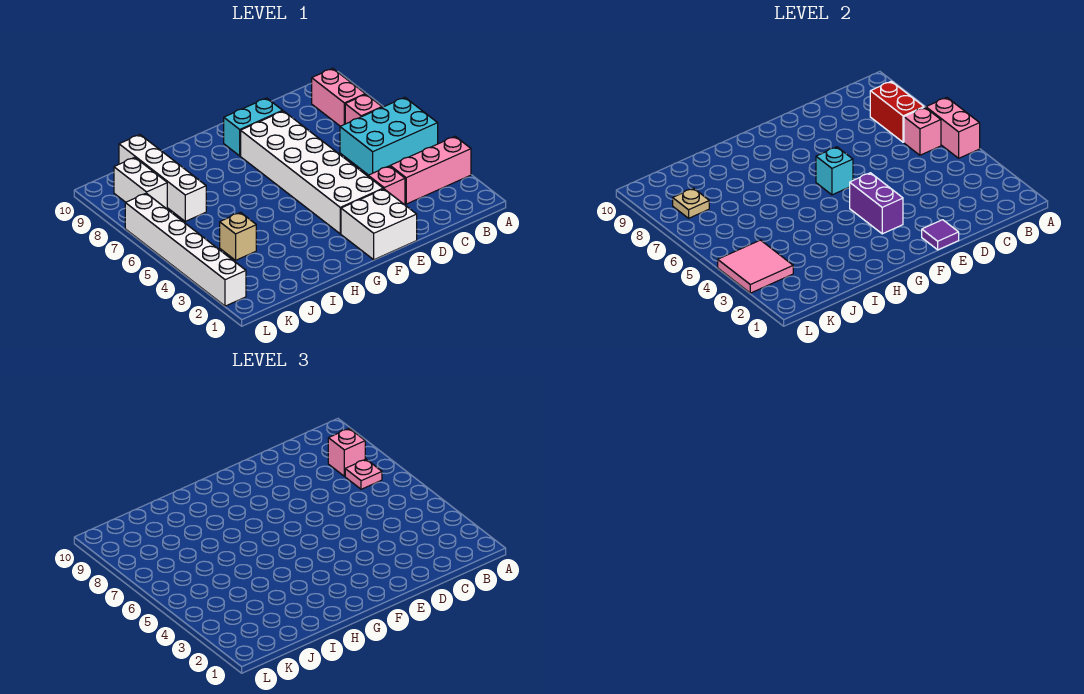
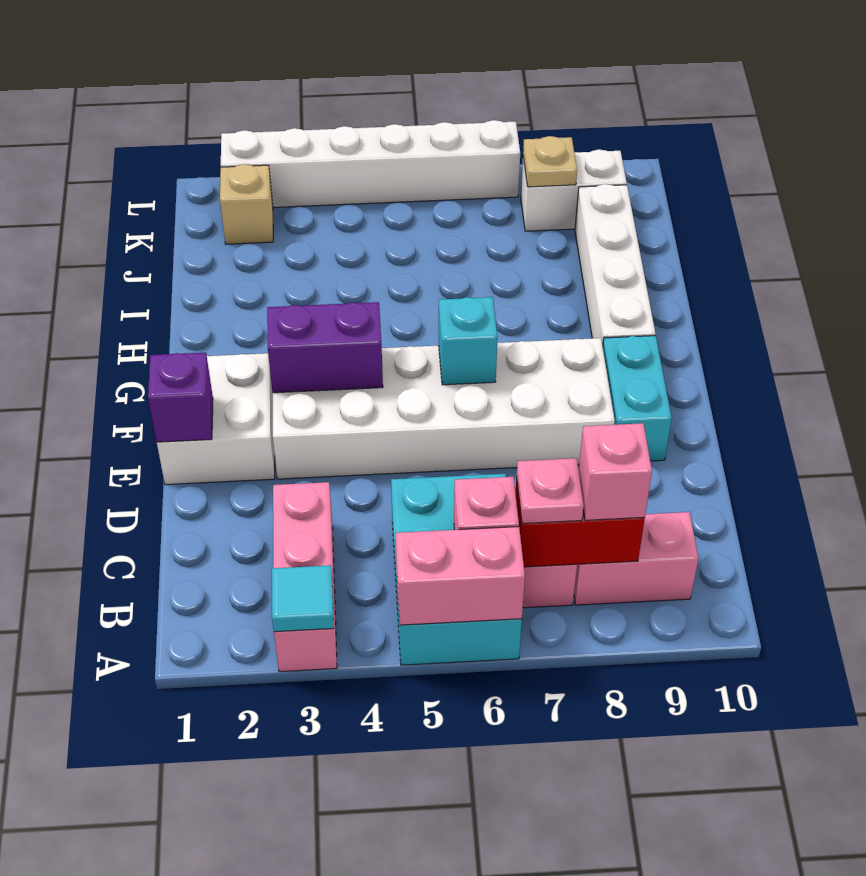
none -> cyan 1x1 tile [272,565,334,632]
pink 1x1 brick [368,166,405,205] -> none
purple 1x1 tile [922,220,959,250] -> purple 1x1 brick [148,353,213,442]
tan 1x1 brick [220,212,256,260] -> tan 1x1 brick moved to [220,164,273,244]
white 1x4 brick [119,135,206,221] -> white 1x4 brick turned to [575,184,655,346]
pink 2x2 tile [718,240,793,293] -> none

